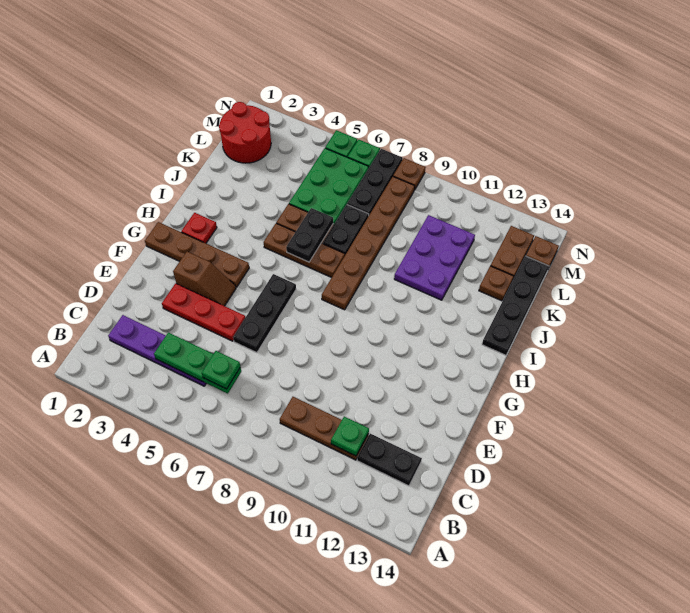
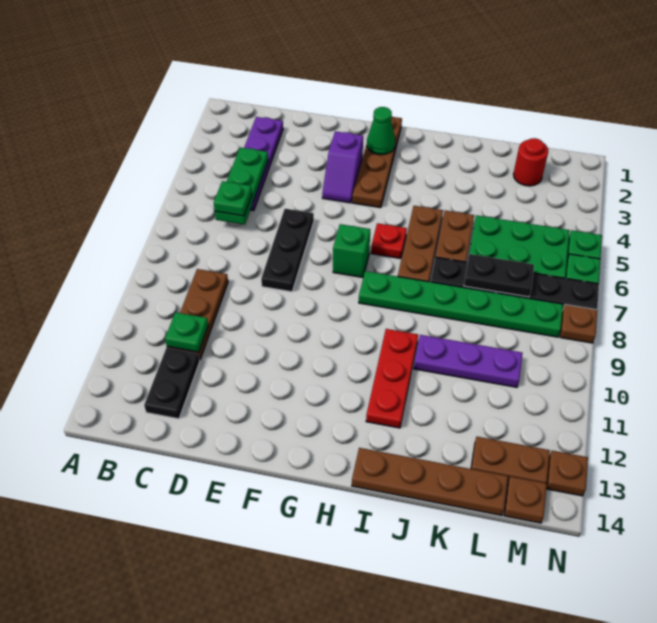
red 1x3 plate [162,283,245,341] -> red 1x3 plate moved to [366,329,418,428]
black 1x3 plate [233,274,296,353] -> black 1x3 plate turned to [261,209,314,292]
brown 1x2 slope [173,252,236,306] -> purple 1x2 slope [322,131,363,203]
none -> green 1x1 cone [367,107,395,155]
none -> green 1x1 brick [333,224,370,278]
red 1x1 plate [181,213,217,243] -> red 1x1 plate moved to [371,223,407,259]
brown 1x6 plate [322,177,415,310] -> green 1x6 plate [359,271,563,337]
black 1x2 plate [286,208,333,262] -> black 1x2 plate moved to [464,254,534,297]
black 1x4 plate [482,256,549,355] -> brown 1x4 plate [352,448,508,516]
purple 2x3 plate [394,215,475,300] -> purple 1x3 plate [414,335,523,387]
brown 1x1 plate [479,266,514,301] -> brown 1x1 plate moved to [546,451,588,496]
red 2x2 round brick [219,102,271,163] -> red 1x1 round brick [513,138,548,186]

